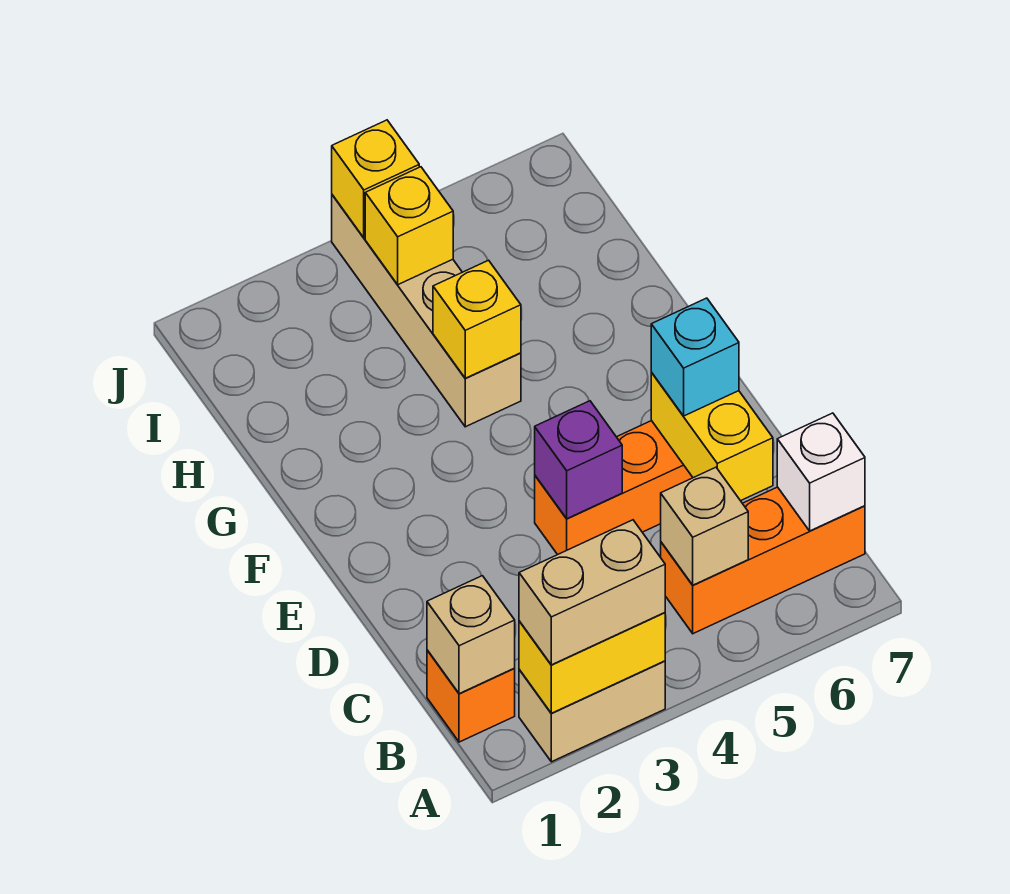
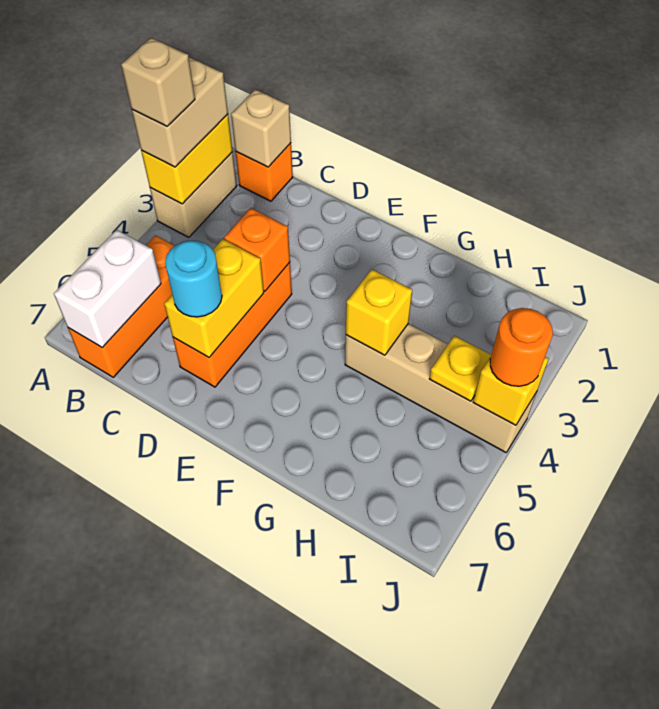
tan 1x1 brick [661,467,748,585] -> tan 1x1 brick moved to [121,38,195,126]
white 1x1 brick [777,413,865,531] -> white 1x2 brick [54,230,161,348]
yellow 1x2 brick [651,372,773,501] -> yellow 1x2 brick turned to [164,239,264,357]
purple 1x1 brick [535,401,622,519] -> orange 1x1 brick [224,208,290,291]
cyan 1x1 brick [651,298,739,416] -> cyan 1x1 round brick [165,241,222,317]
yellow 1x1 brick [365,167,453,285] -> yellow 1x1 plate [429,336,491,401]
none -> orange 1x1 round brick [490,308,553,386]

